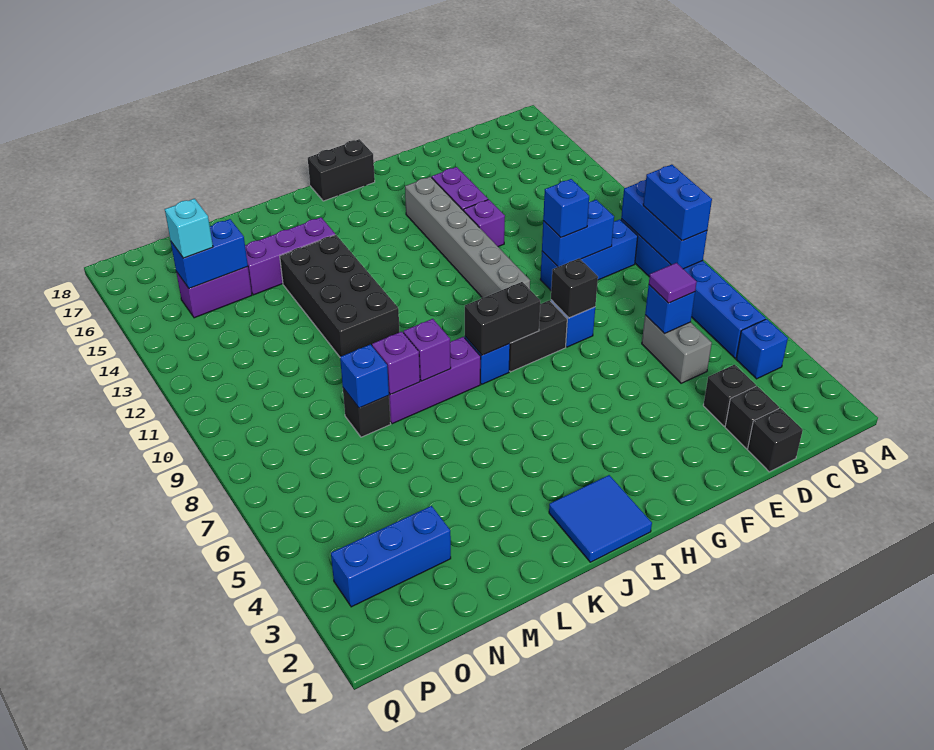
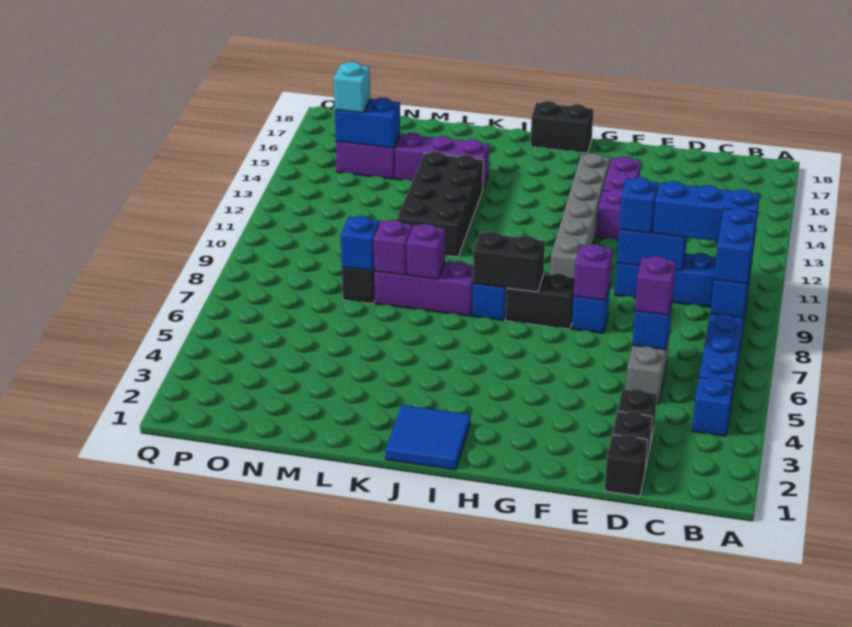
purple 1x1 tile [649,263,697,303] -> purple 1x1 brick [635,256,676,315]
black 1x1 brick [551,258,598,318] -> purple 1x1 brick [573,244,612,300]
blue 1x3 brick [331,506,451,607] -> blue 1x3 brick moved to [653,181,760,241]

